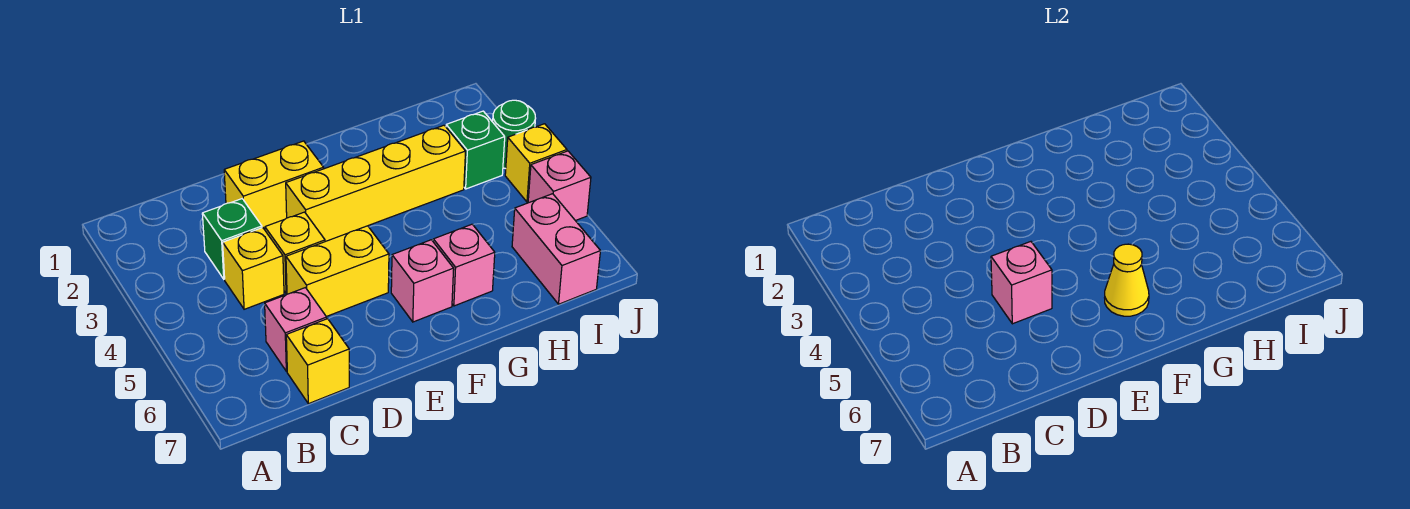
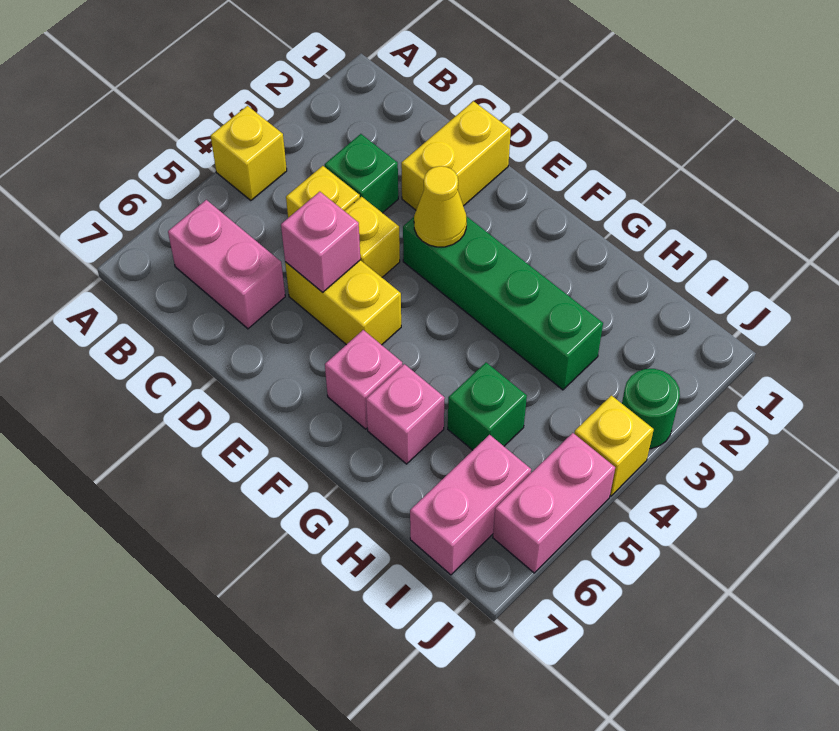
pink 1x1 brick [265,288,327,371] -> pink 1x2 brick [168,200,285,329]
yellow 1x1 brick [286,319,349,404] -> yellow 1x1 brick moved to [211,106,287,201]
yellow 1x2 brick [224,141,324,228] -> yellow 1x2 brick turned to [401,101,511,210]
yellow 1x4 brick [286,125,466,242] -> green 1x4 brick [403,216,603,390]
yellow 1x1 cone [1105,244,1149,316] -> yellow 1x1 cone moved to [414,166,467,247]
green 1x1 brick [446,111,505,189] -> green 1x1 brick moved to [448,363,527,450]
pink 1x1 brick [528,151,591,221] -> pink 1x2 brick [493,433,615,573]

